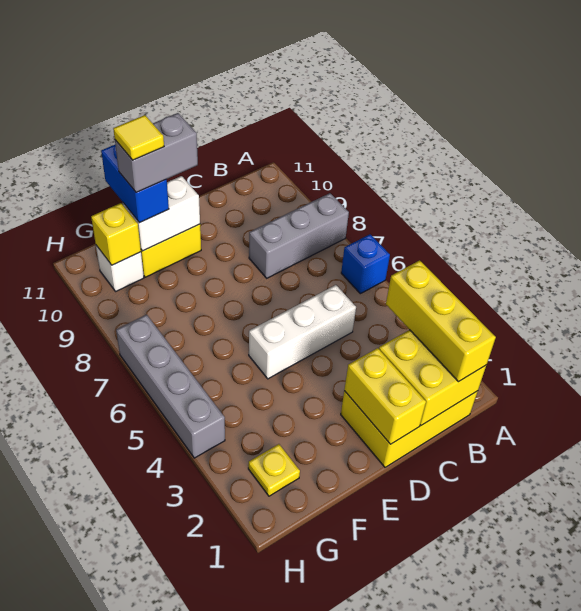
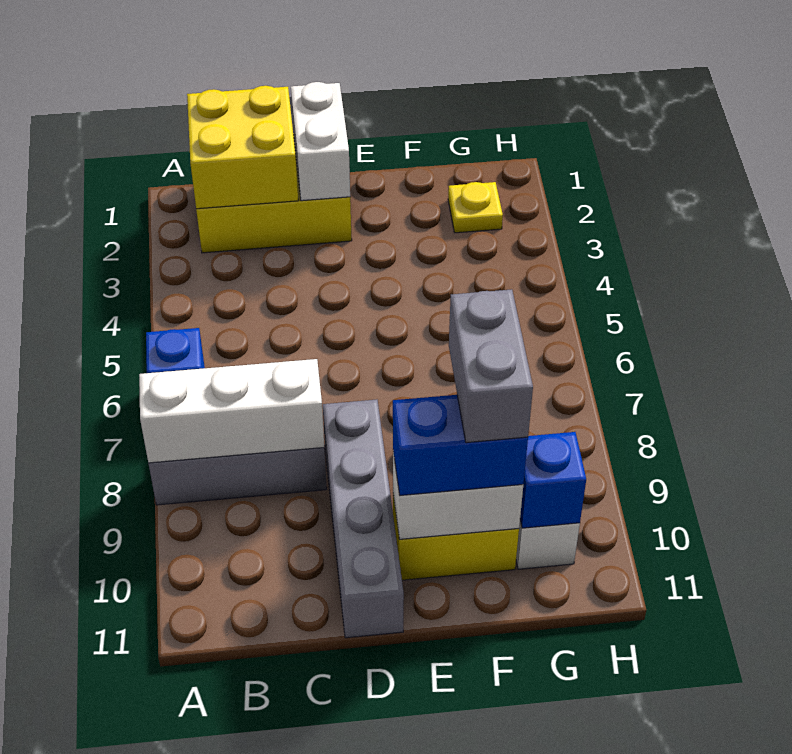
yellow 1x3 brick [386,260,496,382] -> none
white 1x3 brick [249,285,356,379] -> white 1x3 brick moved to [139,359,324,463]
yellow 1x2 brick [344,348,426,444] -> white 1x2 brick [291,82,350,201]
grey 1x2 brick [115,113,198,193] -> grey 1x2 brick turned to [449,289,533,443]
blue 1x2 brick [101,145,169,223] -> blue 1x2 brick turned to [393,395,528,495]
yellow 1x1 tile [113,115,164,160] -> none
yellow 1x1 brick [91,203,141,265] -> blue 1x1 brick [520,432,586,528]
grey 1x4 brick [116,315,225,458] -> grey 1x4 brick moved to [323,400,404,638]

